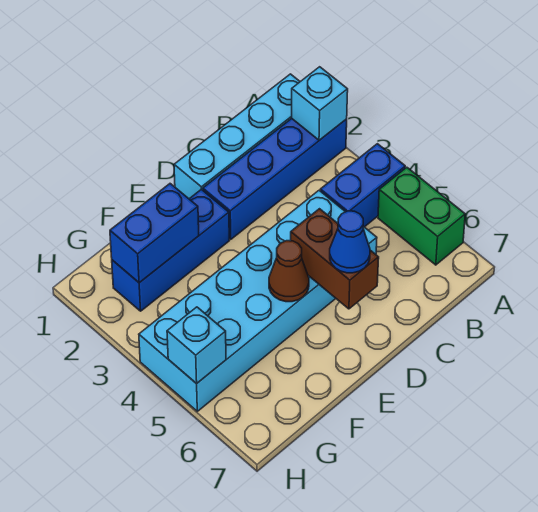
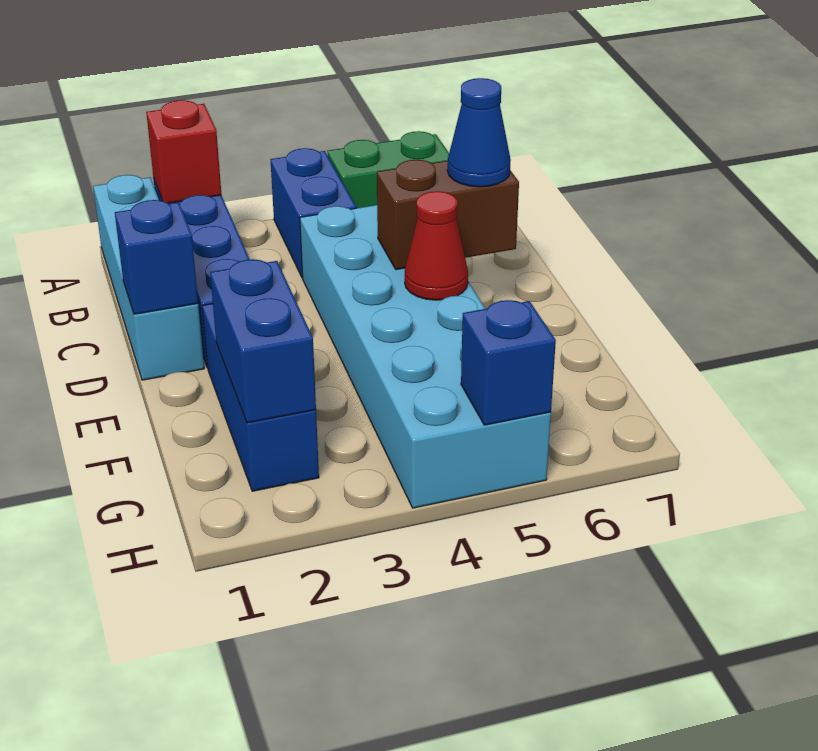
cyan 1x1 brick [292,67,348,140] -> red 1x1 brick [146,100,222,203]
none -> blue 1x1 brick [115,200,198,314]
brown 1x1 cone [269,241,309,302] -> red 1x1 cone [405,191,468,300]
cyan 1x1 brick [167,307,226,384] -> blue 1x1 brick [461,300,556,425]

